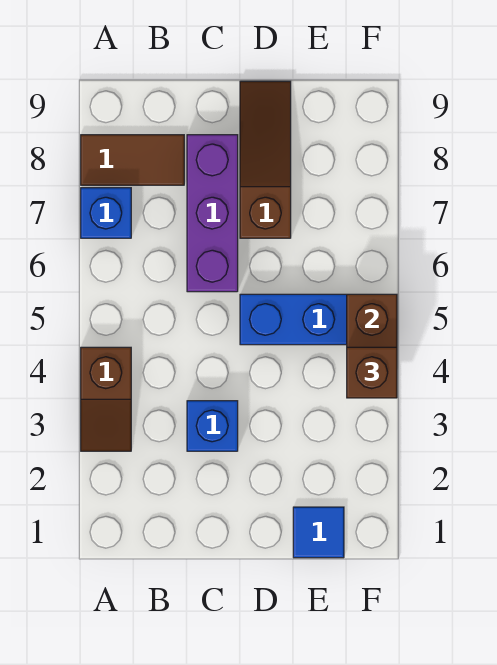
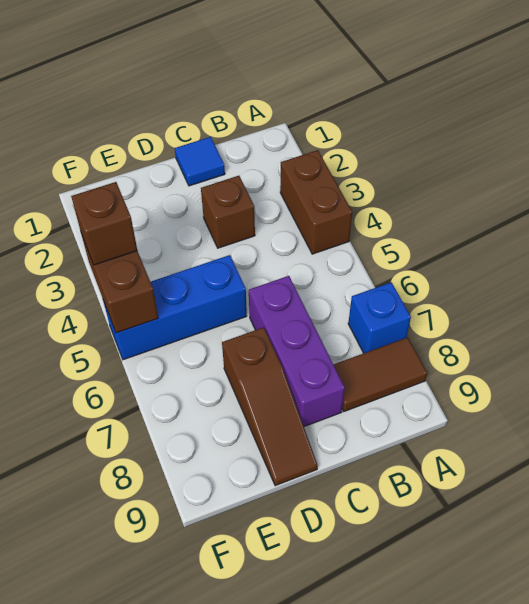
brown 1x2 slope [81,347,131,451] -> brown 1x2 brick [280,150,352,254]
blue 1x1 brick [187,401,238,451] -> brown 1x1 brick [201,176,255,248]
blue 1x1 tile [293,507,344,558] -> blue 1x1 tile moved to [175,137,225,186]

